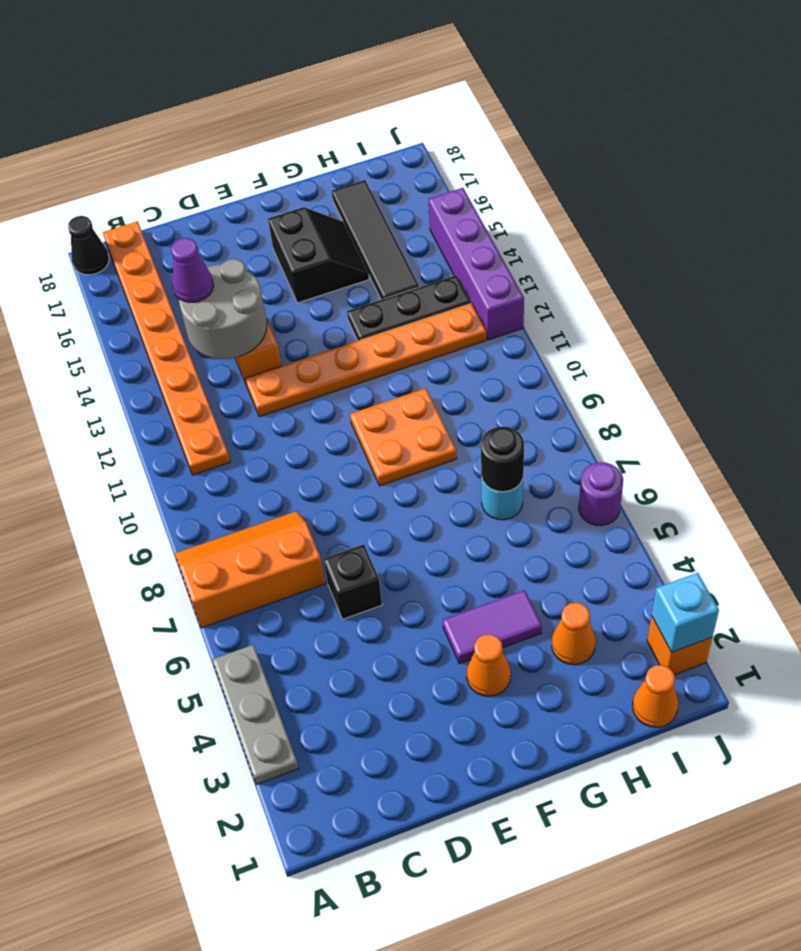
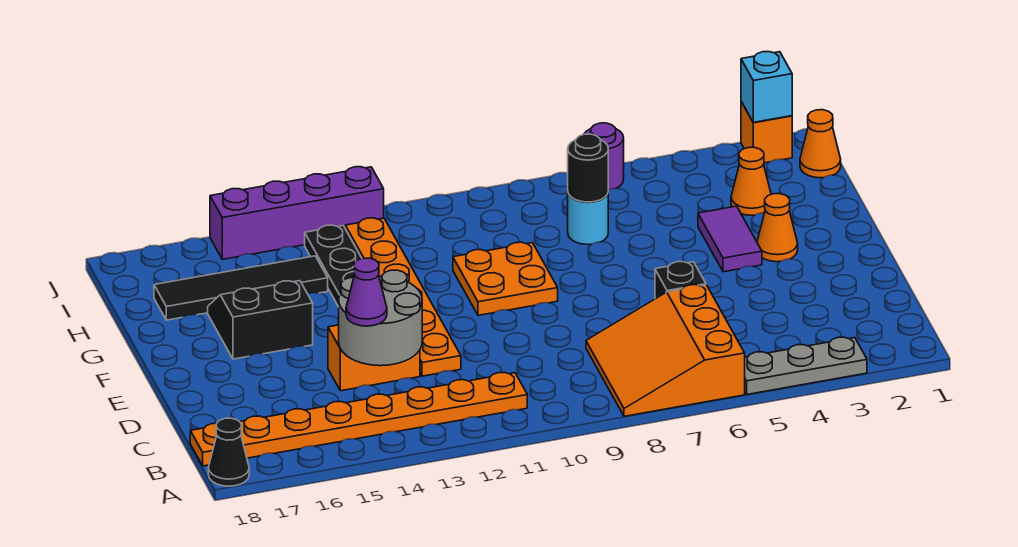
orange 2x3 slope [175,511,325,628] -> orange 3x3 slope [586,285,745,416]

